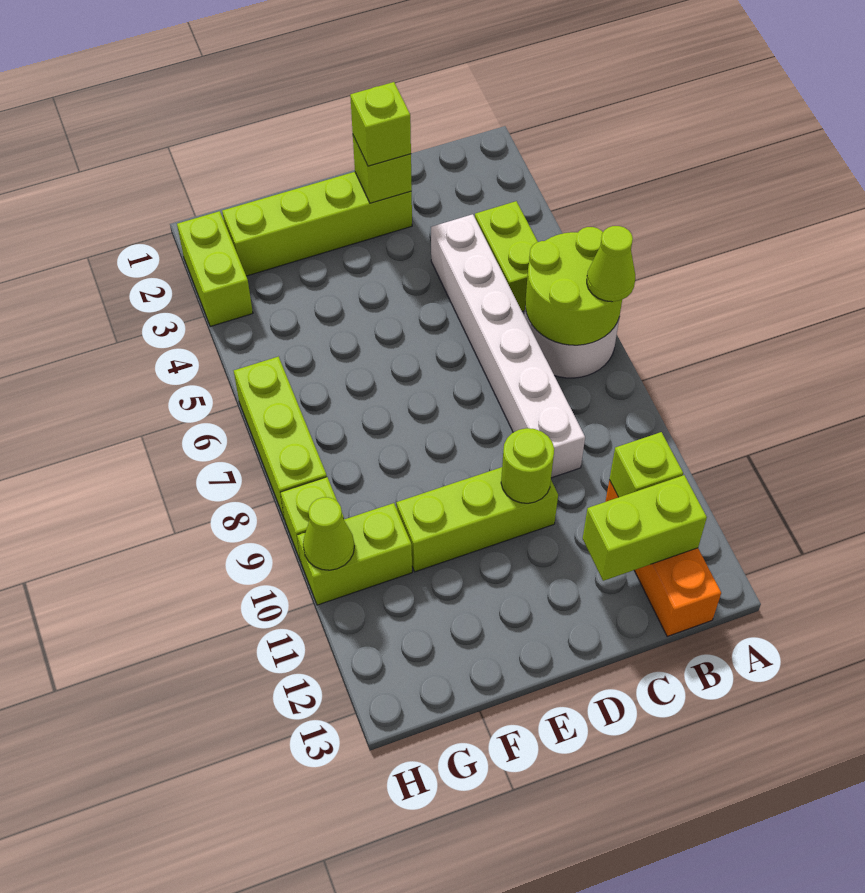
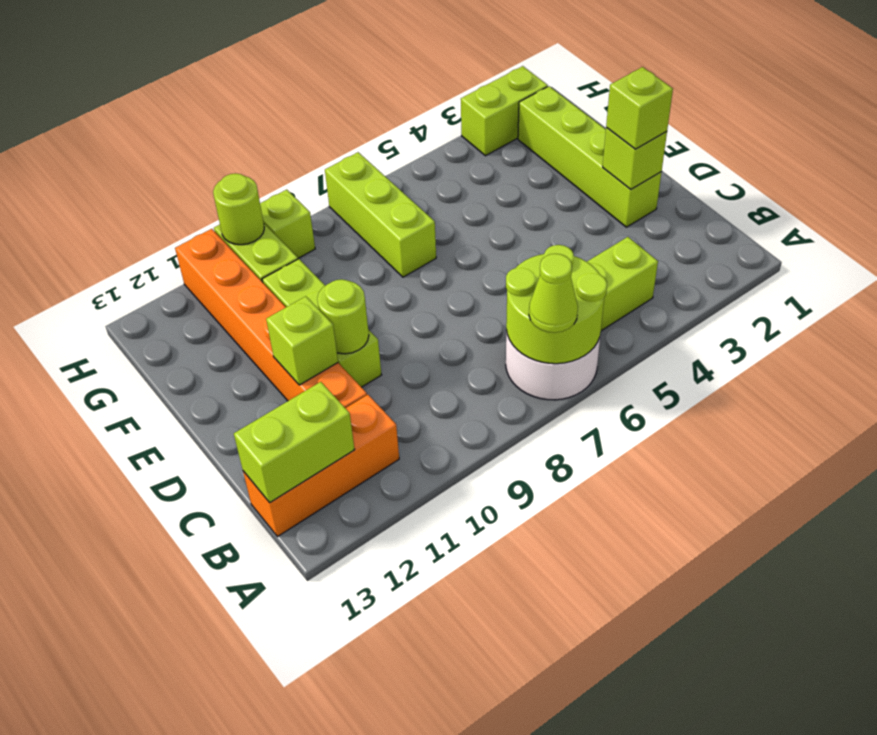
lime 1x1 brick [609,432,683,497] -> lime 1x1 brick moved to [266,296,338,385]
lime 1x2 brick [583,475,707,581] -> lime 1x2 brick turned to [234,382,355,503]
white 1x6 brick [431,214,585,478] -> none
none -> orange 1x6 brick [175,229,367,408]
lime 1x3 brick [234,357,327,519] -> lime 1x3 brick turned to [325,152,436,277]
lime 1x1 cone [303,497,354,570] -> lime 1x1 round brick [213,173,264,245]

